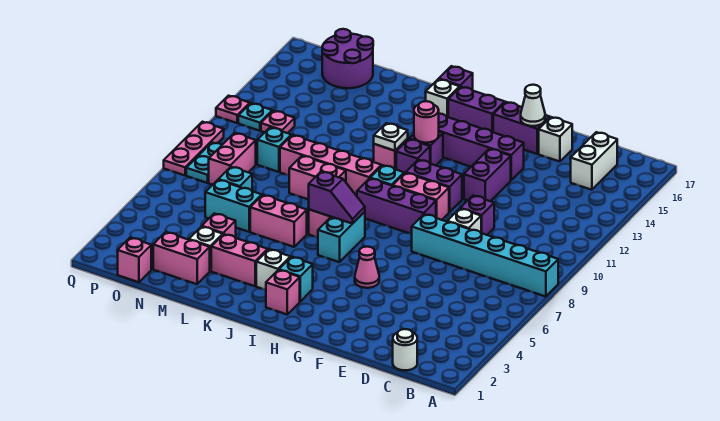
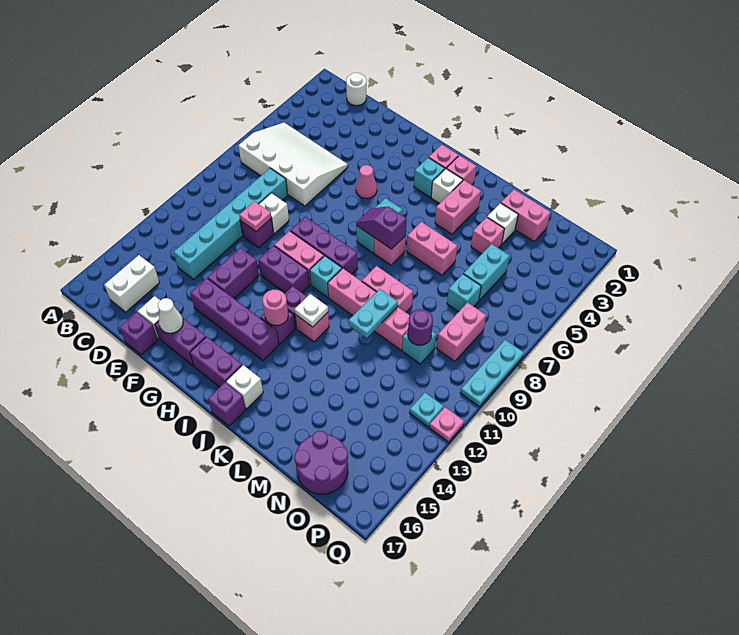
cyan 1x6 brick [412,214,558,297] -> cyan 1x6 brick turned to [174,168,288,279]
none -> white 3x4 slope [238,123,348,206]
none -> purple 1x1 brick [120,312,158,355]
pink 1x2 brick [211,234,268,286] -> pink 1x2 brick turned to [435,180,481,234]
cyan 1x2 brick [205,180,262,232] -> cyan 1x2 brick turned to [463,244,510,300]
none -> purple 1x1 round brick [408,309,433,345]
pink 1x1 brick [118,238,151,282] -> pink 1x1 brick moved to [446,156,476,185]
pink 1x1 plate [261,111,295,133] -> pink 1x1 plate moved to [239,201,271,231]
cyan 1x2 plate [186,142,222,183] -> cyan 1x2 plate moved to [348,289,398,338]
pink 1x3 plate [164,122,224,175] -> cyan 1x3 plate [460,340,524,407]

